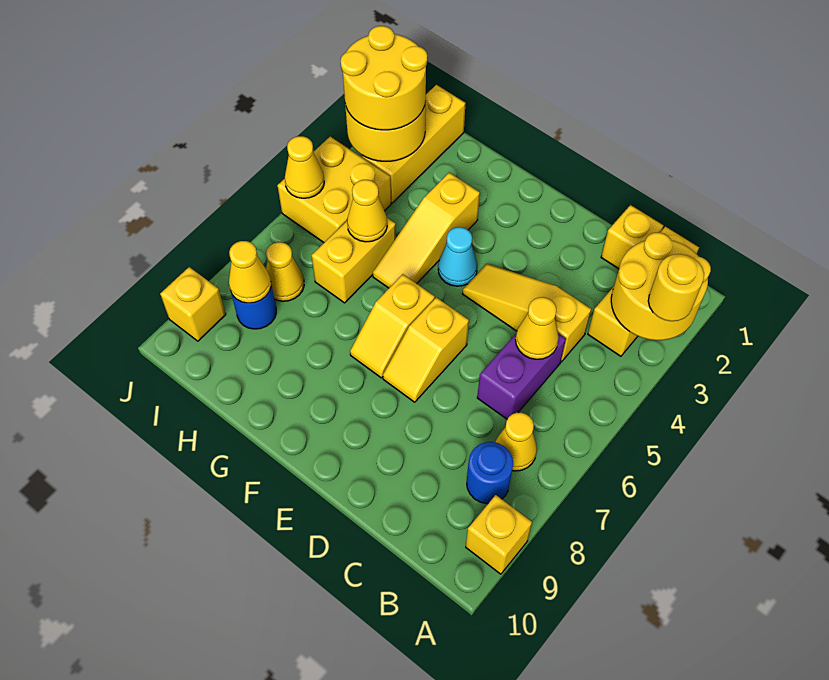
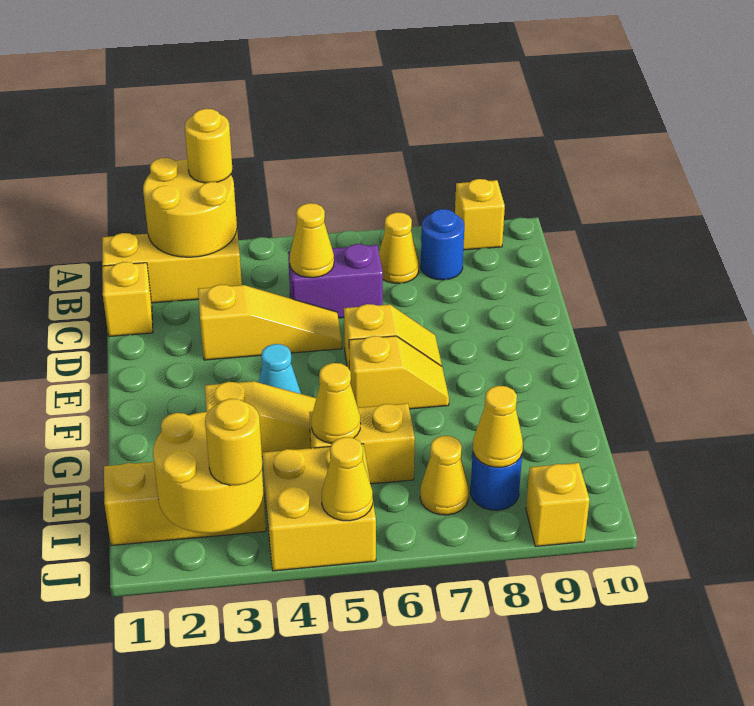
yellow 1x3 slope [463,264,591,362] -> yellow 1x3 slope turned to [198,285,342,360]
yellow 2x2 round brick [341,26,427,130] -> yellow 1x1 round brick [205,399,262,485]

